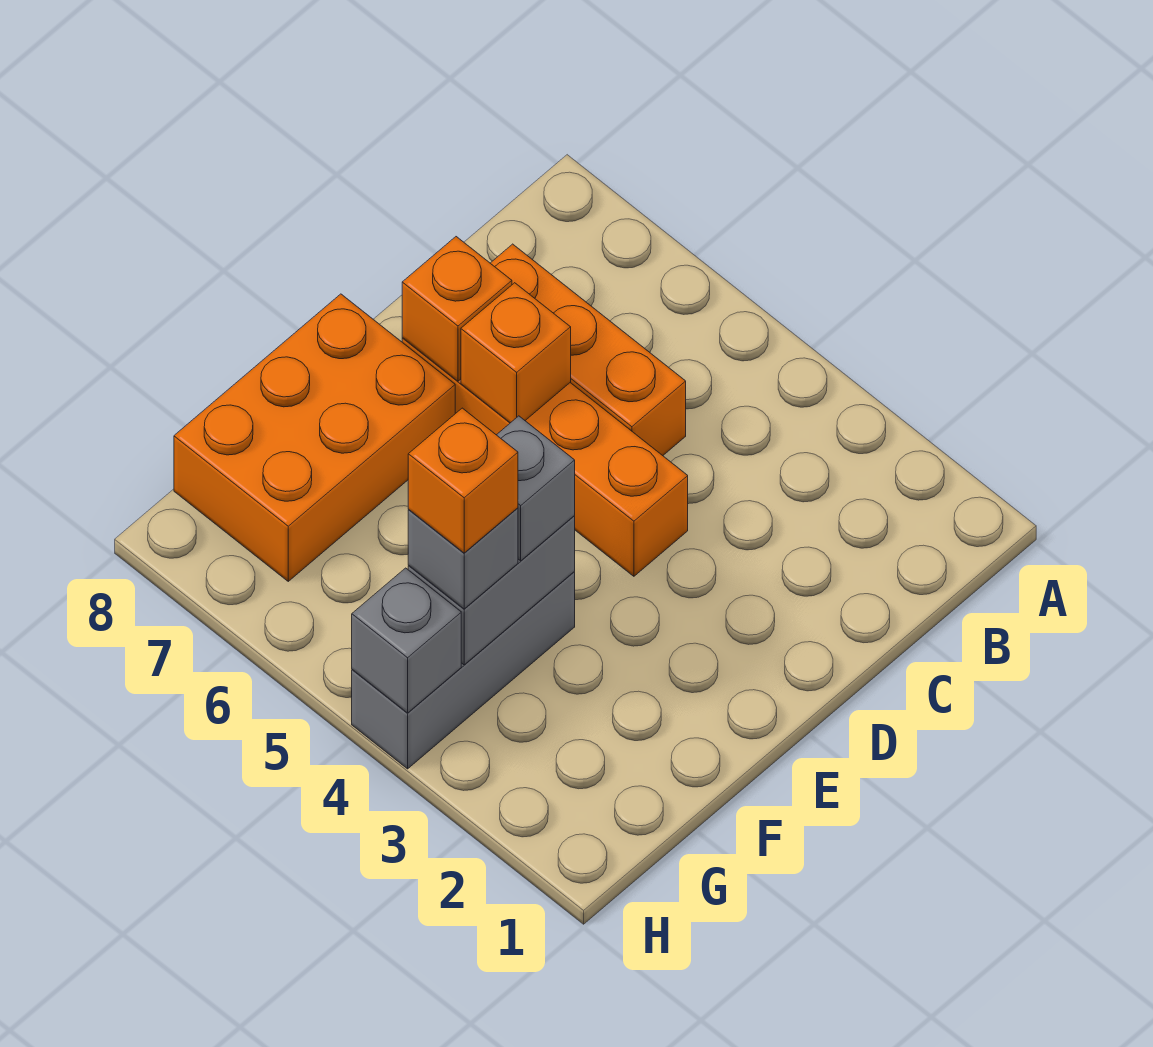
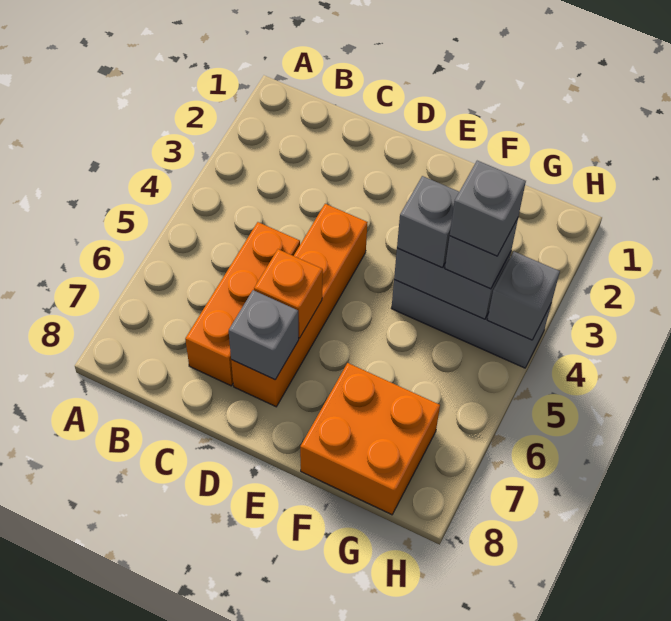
orange 1x1 brick [402,237,512,381] -> grey 1x1 brick [229,290,299,380]
orange 2x3 brick [174,294,455,581] -> orange 2x2 brick [300,363,440,515]
orange 1x1 brick [408,408,518,553] -> grey 1x1 brick [450,161,526,256]

